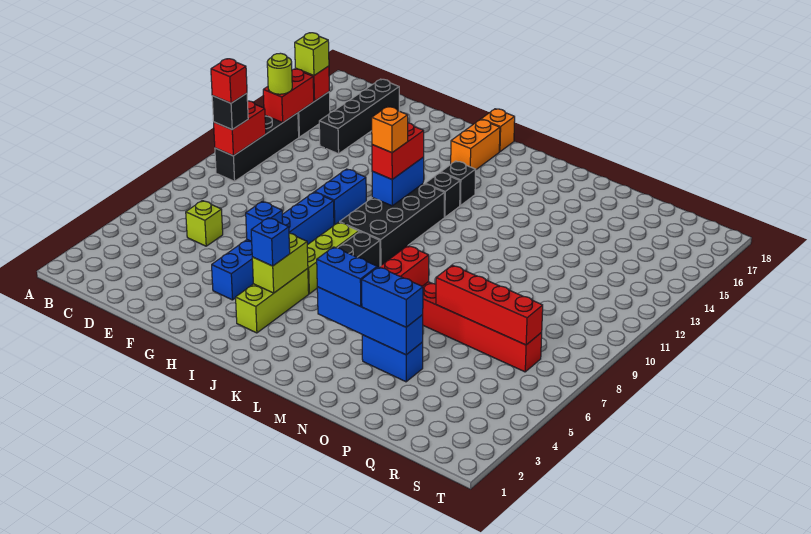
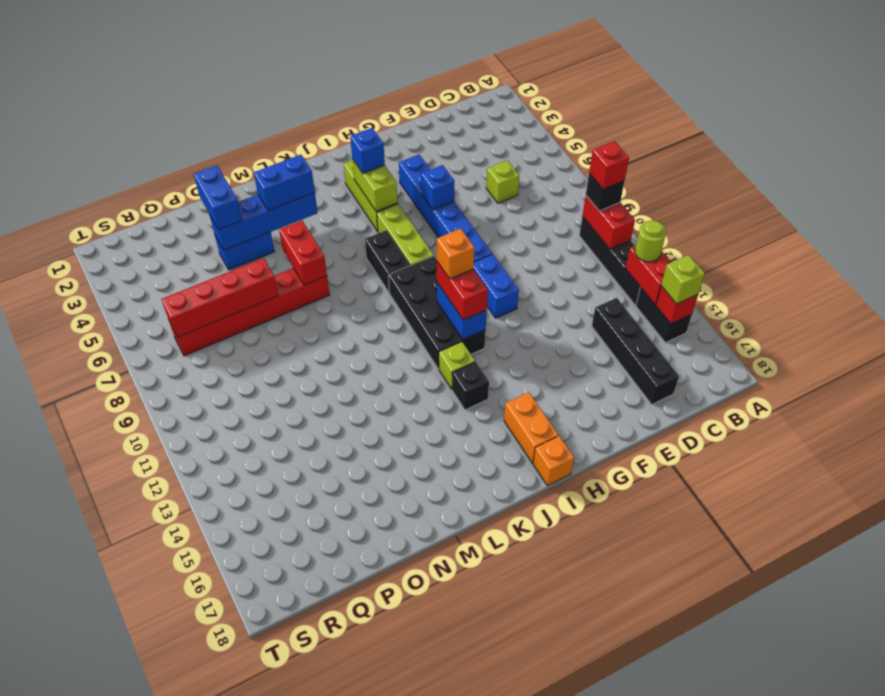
black 1x1 brick [425,172,460,217] -> lime 1x1 brick [439,342,475,389]
blue 1x2 brick [362,267,423,327] -> blue 1x2 brick turned to [194,165,242,230]

